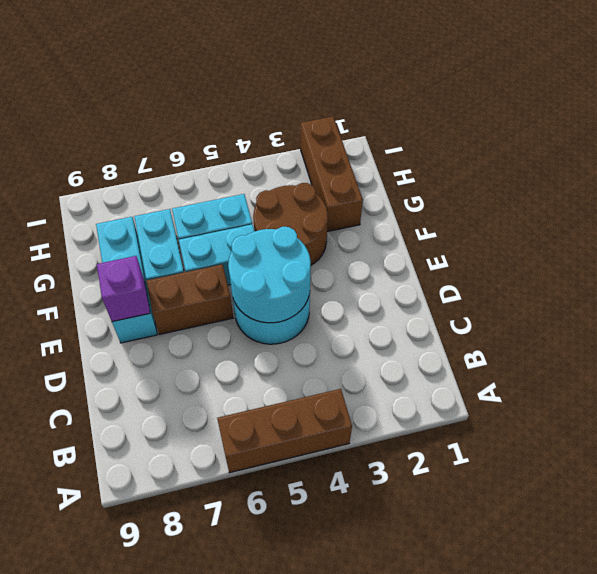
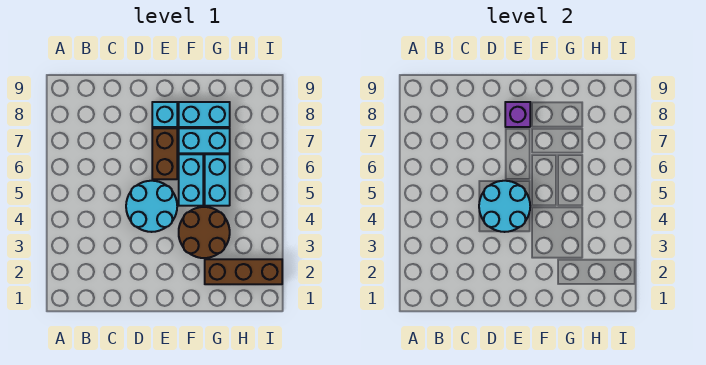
brown 1x3 brick [217,389,352,473] -> none

